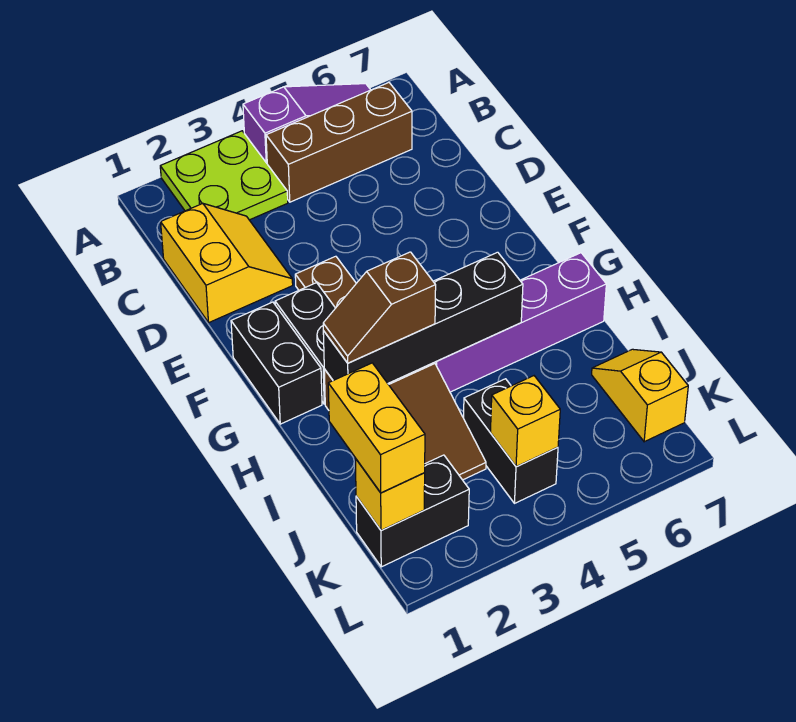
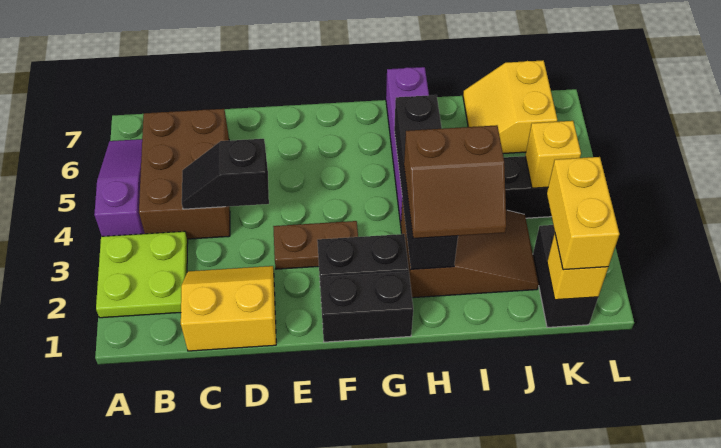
brown 1x3 brick [266,83,412,202] -> brown 2x3 brick [139,109,230,239]
none -> black 1x2 slope [182,139,269,209]
brown 1x2 slope [323,252,436,363] -> brown 2x2 slope [404,125,506,239]
yellow 1x2 brick [328,363,425,493] -> yellow 1x2 brick turned to [547,157,619,270]
yellow 1x2 slope [592,349,688,442] -> yellow 2x2 slope [463,60,557,154]

